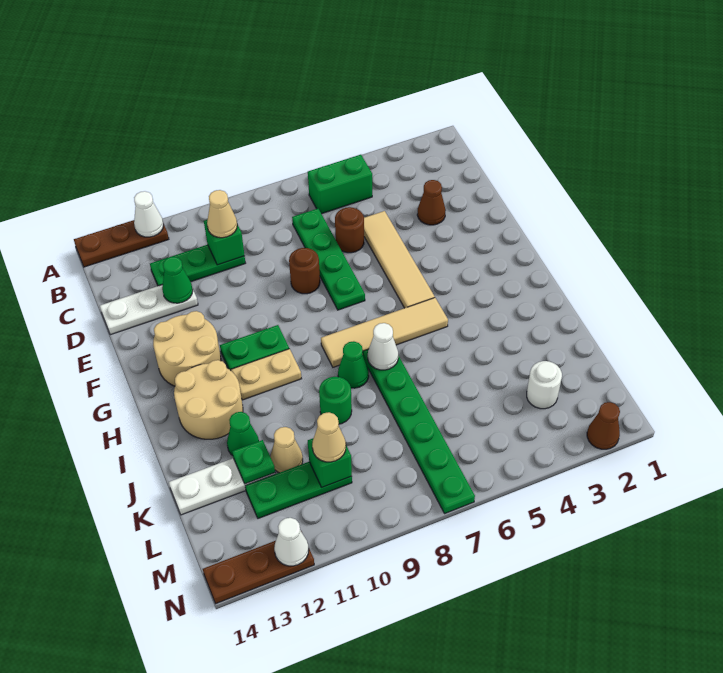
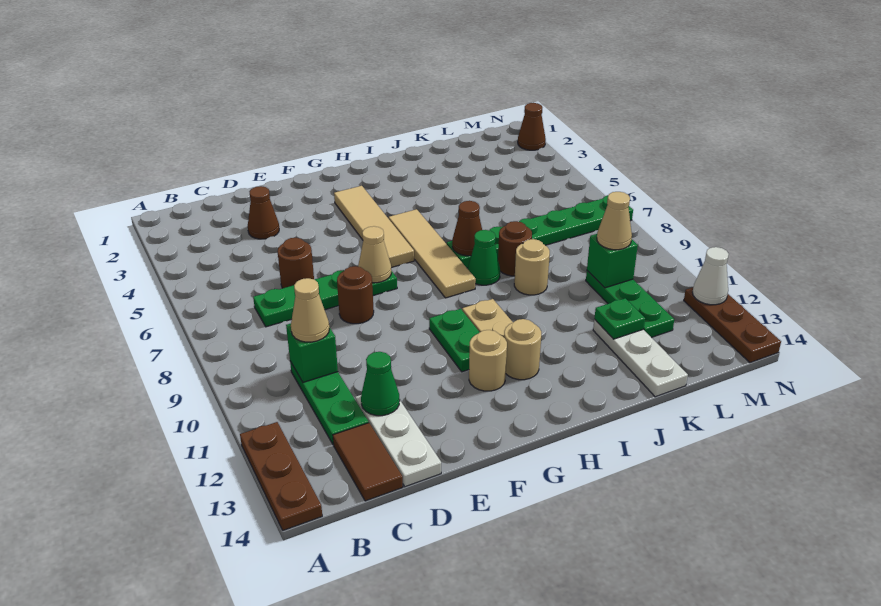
white 1x1 cone [134,191,163,237] -> none
green 1x2 brick [308,155,372,214] -> none
none -> brown 1x2 tile [333,423,403,501]
tan 1x4 tile [364,211,435,308] -> tan 1x4 tile turned to [334,186,414,268]
tan 2x2 round brick [153,311,221,386] -> tan 1x1 round brick [469,330,507,391]
tan 2x2 round brick [174,360,243,439] -> tan 1x1 round brick [504,319,541,380]
white 1x1 cone [368,323,398,370] -> brown 1x1 cone [452,201,482,256]
none -> brown 1x1 round brick [498,221,532,276]
green 1x1 round brick [319,377,352,424] -> tan 1x1 round brick [514,239,550,295]
green 1x1 cone [227,412,259,456] -> none
tan 1x1 cone [271,427,303,473] -> tan 1x1 cone moved to [358,226,391,283]
white 1x1 round brick [527,361,562,409] -> none

